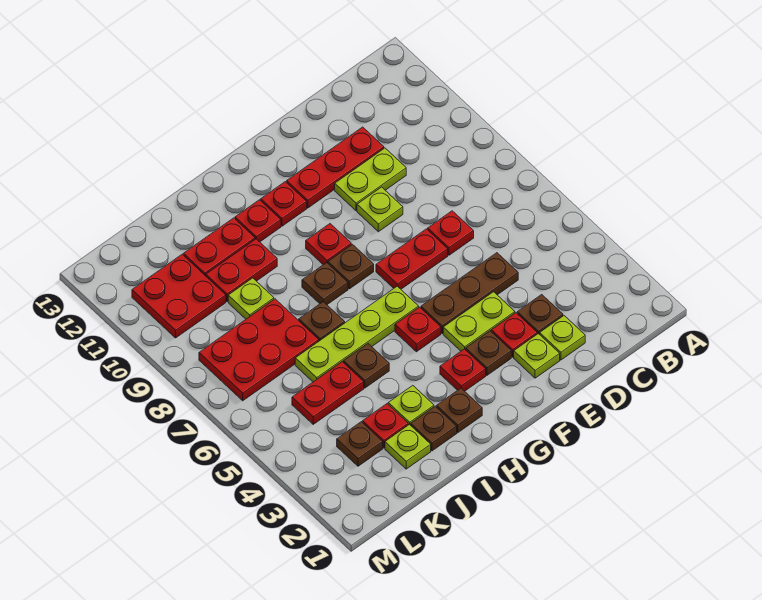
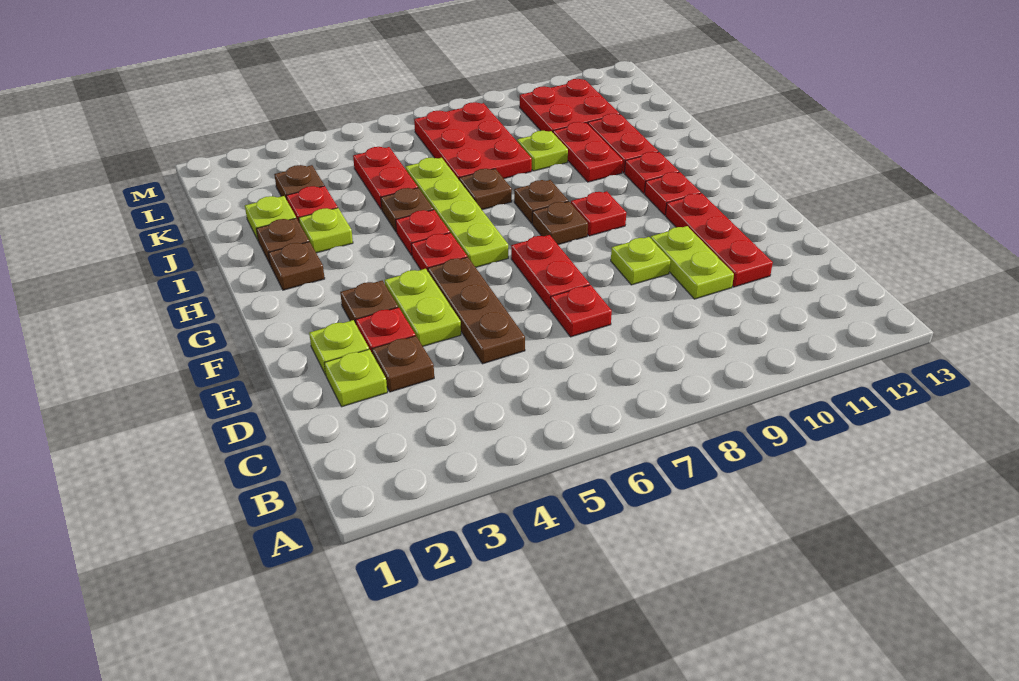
red 1x1 plate [440,349,486,391] -> red 1x1 plate moved to [396,210,450,256]

